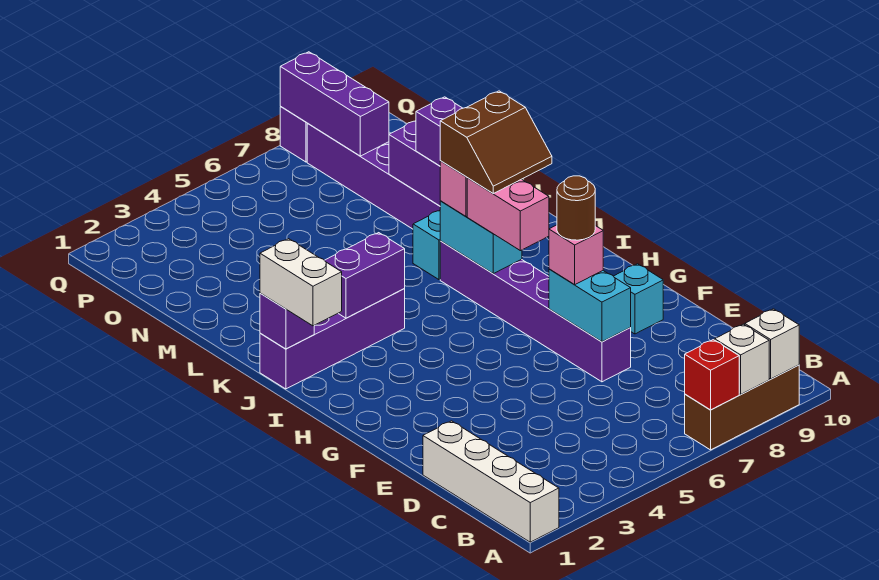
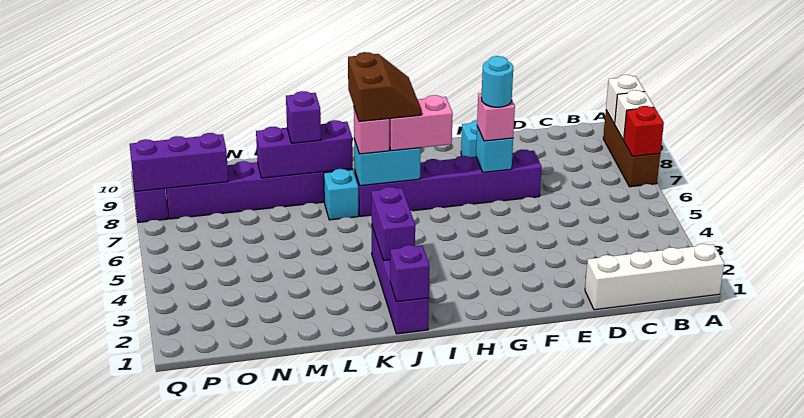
cyan 1x2 brick [549,269,631,342] -> cyan 1x1 brick [476,126,513,172]
brown 1x1 round brick [557,176,595,240] -> cyan 1x1 round brick [481,56,513,107]
white 1x2 brick [260,239,342,326] -> none

